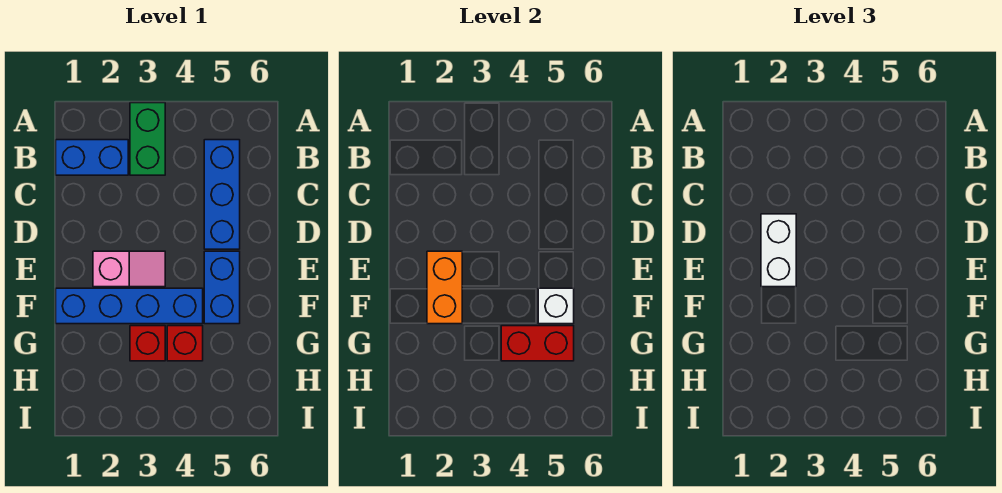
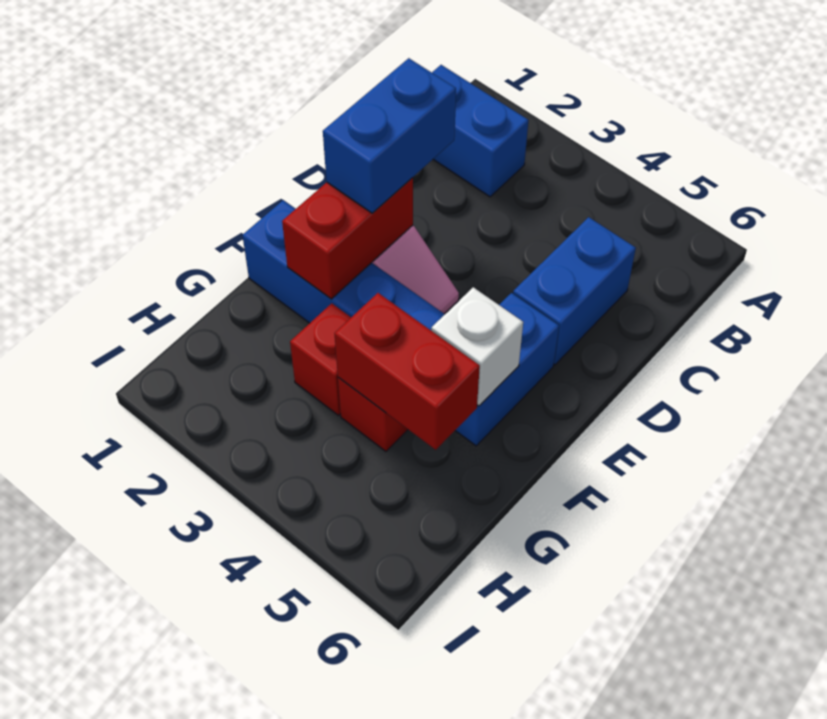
green 1x2 brick [130,103,165,175] -> none
blue 1x3 brick [204,140,240,249] -> blue 1x2 brick [513,217,636,365]
white 1x2 brick [761,214,796,287] -> blue 1x2 brick [323,58,456,213]
orange 1x2 brick [427,251,462,324] -> red 1x2 brick [282,178,413,299]

